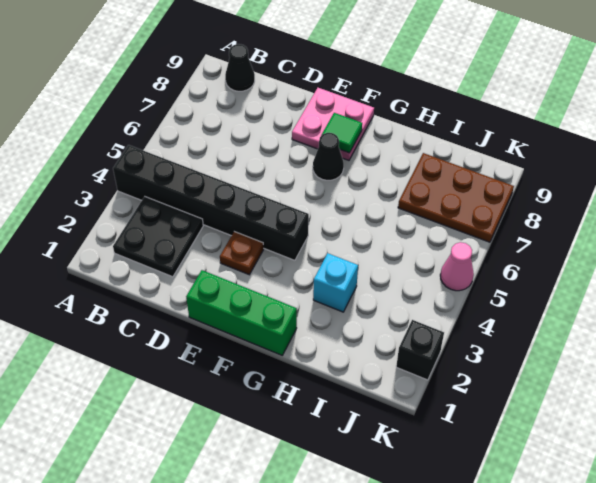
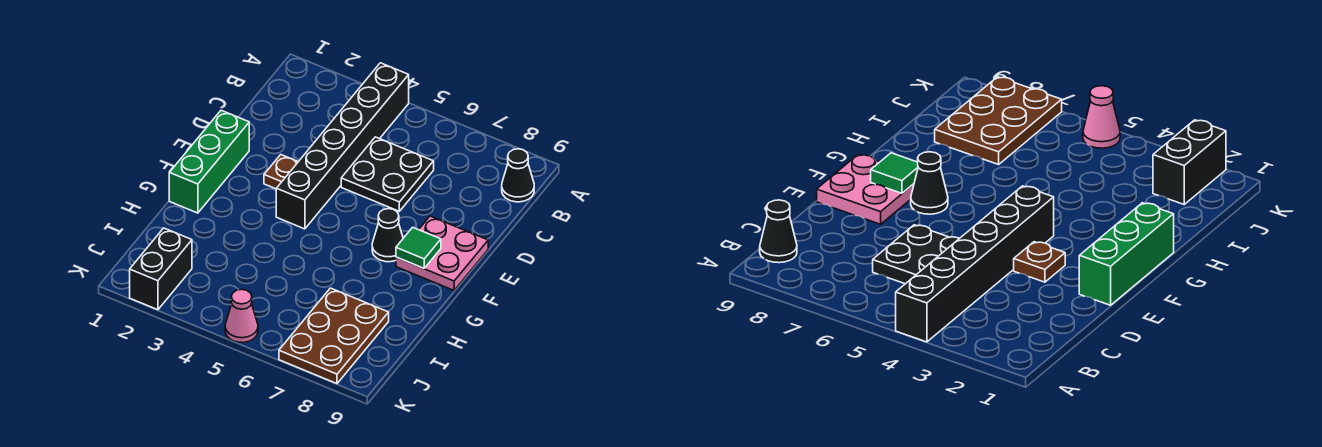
black 2x2 plate [113,197,203,277] -> black 2x2 plate moved to [341,137,434,211]
cyan 1x1 brick [313,253,358,312] -> none
black 1x1 brick [396,320,444,380] -> black 1x2 brick [130,228,192,310]

